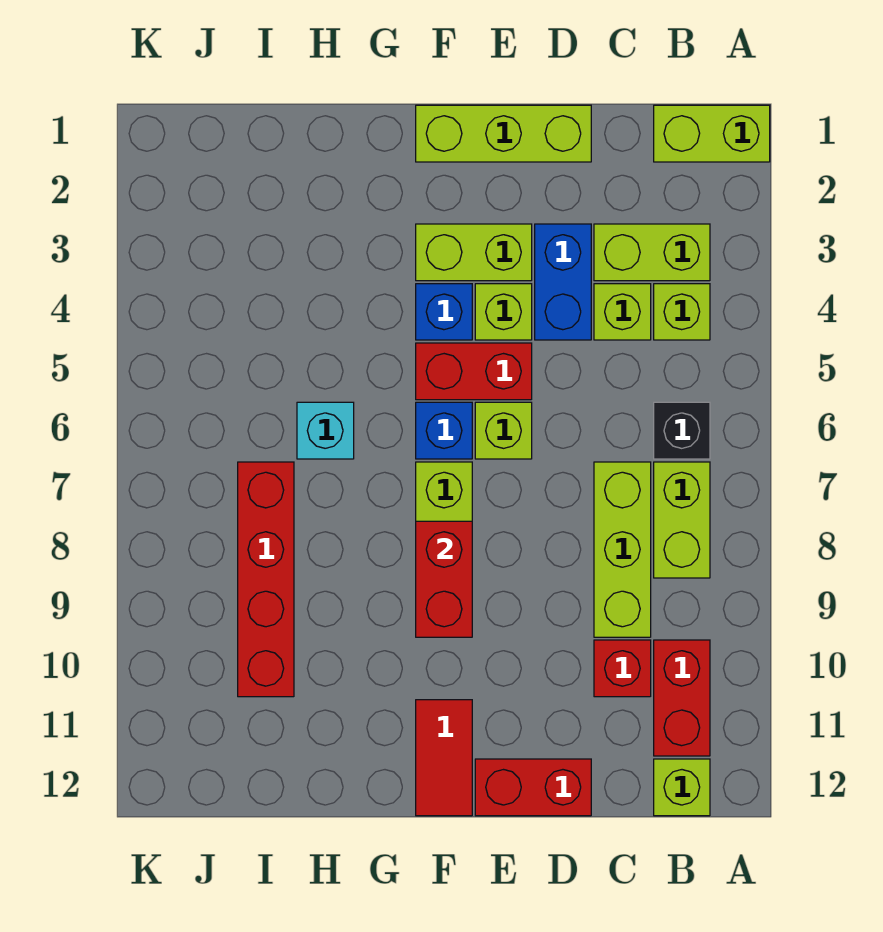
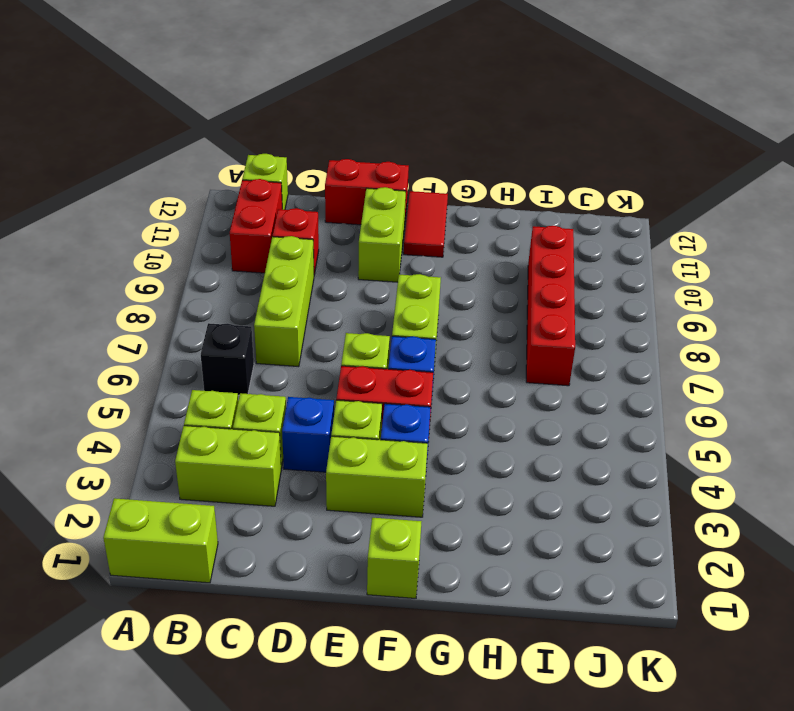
lime 1x2 brick [654,462,710,578] -> lime 1x2 brick moved to [358,187,406,282]
lime 1x3 brick [416,105,591,162] -> lime 1x1 brick [367,518,422,598]
blue 1x2 brick [535,224,591,340] -> blue 1x1 brick [282,397,334,472]
red 1x2 brick [416,521,472,637] -> none
cyan 1x1 brick [297,402,354,459] -> none

